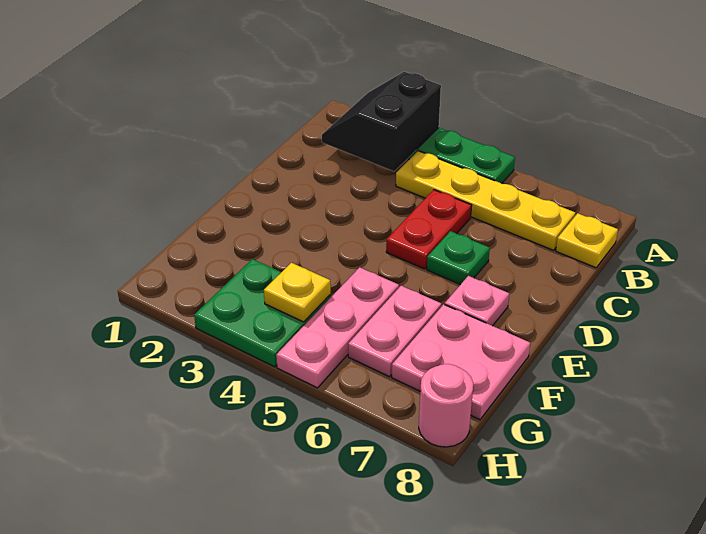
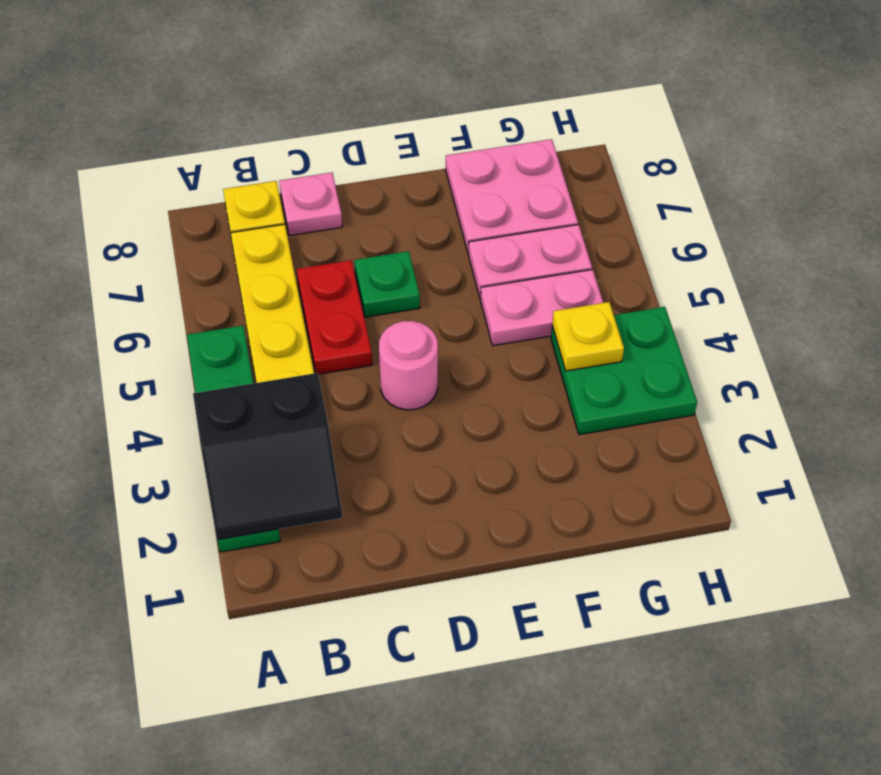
red 1x2 plate [386,190,472,269] -> red 1x2 plate turned to [297,260,372,374]
pink 1x1 plate [445,276,509,326] -> pink 1x1 plate moved to [279,173,342,236]
pink 1x3 plate [276,267,399,388] -> pink 1x2 plate [481,269,603,346]
pink 1x1 round brick [419,364,473,447] -> pink 1x1 round brick moved to [379,321,438,410]

